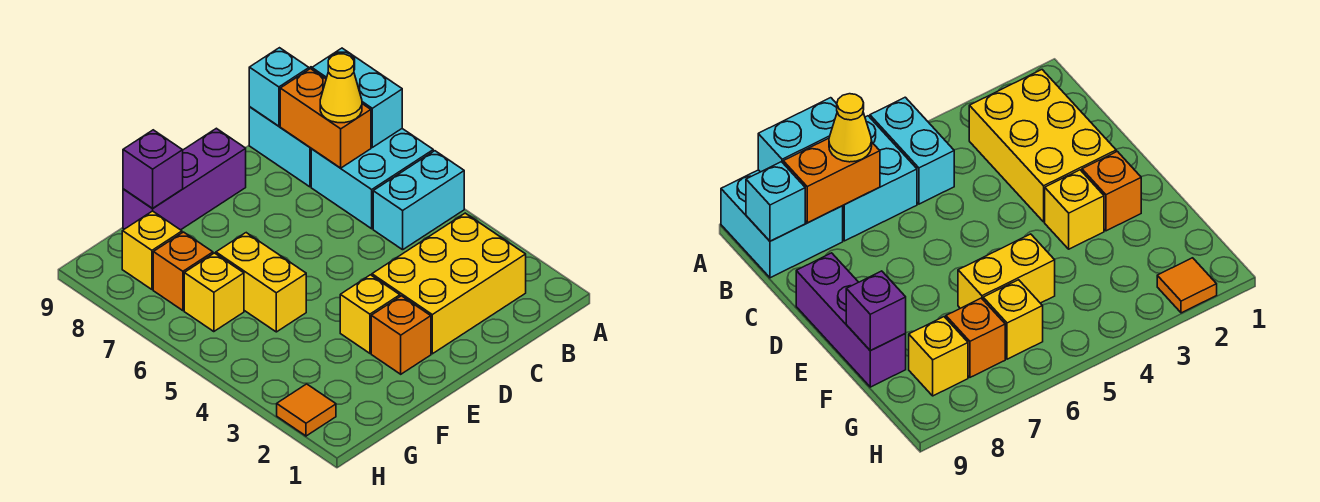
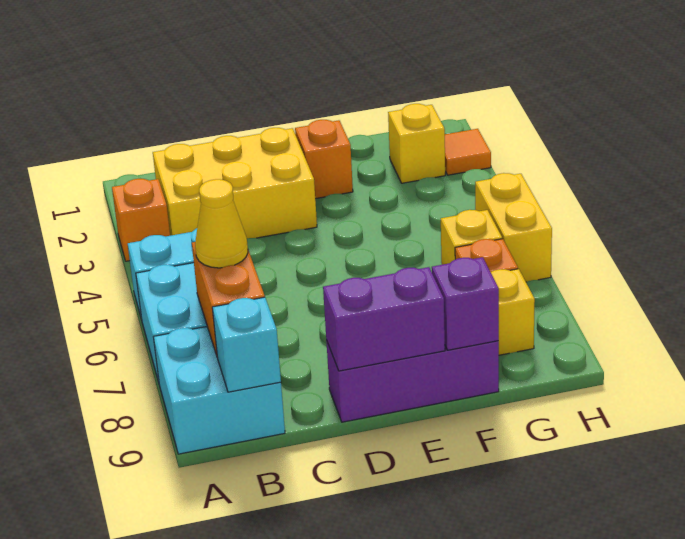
none -> orange 1x1 brick [112,179,170,261]
cyan 1x2 brick [312,48,402,147] -> none
none -> purple 1x2 brick [323,267,445,371]
yellow 1x1 brick [340,275,400,353] -> yellow 1x1 brick moved to [388,104,445,183]
yellow 1x2 brick [216,233,306,332] -> yellow 1x2 brick moved to [475,173,552,282]

